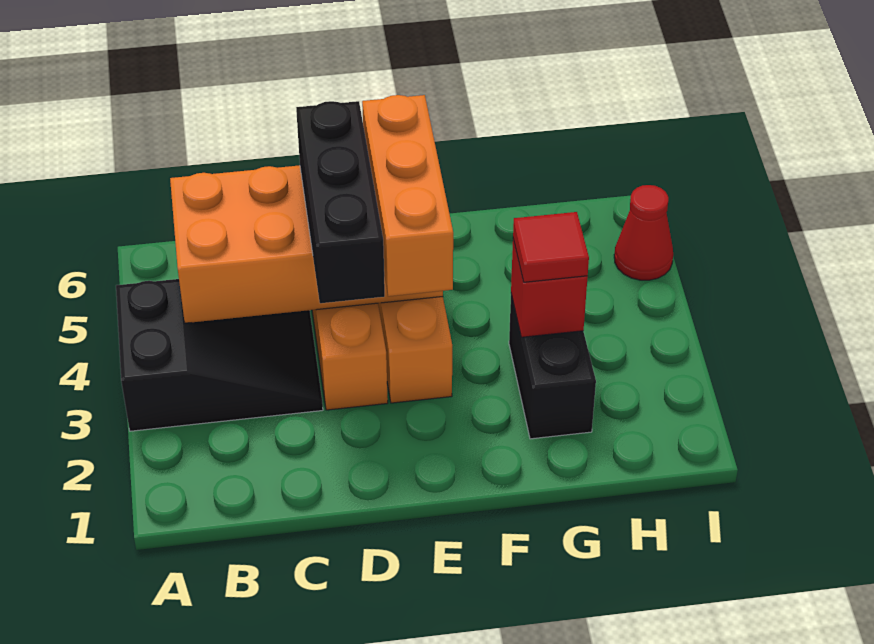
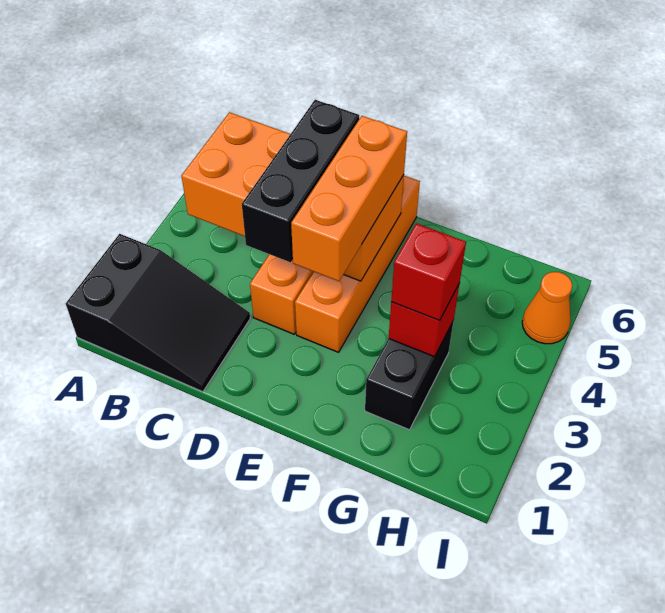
black 2x3 slope [116,279,323,431] -> black 2x3 slope moved to [66,234,250,392]
red 1x1 tile [513,212,589,282] -> red 1x1 brick [391,223,466,321]
red 1x1 cone [614,185,673,280] -> orange 1x1 cone [522,272,572,344]

